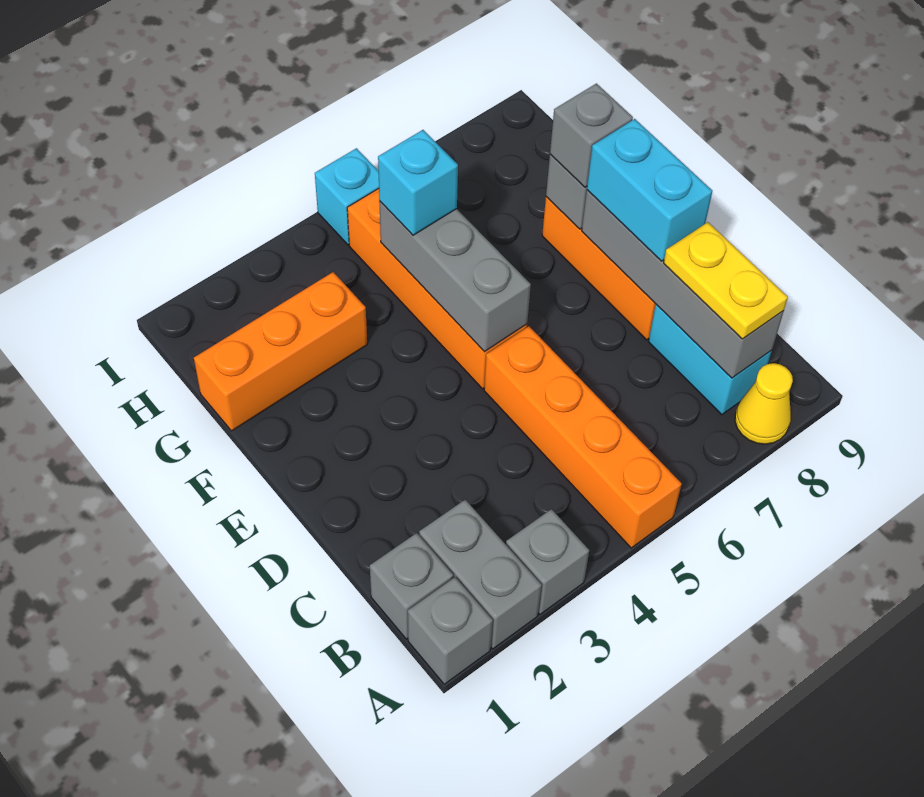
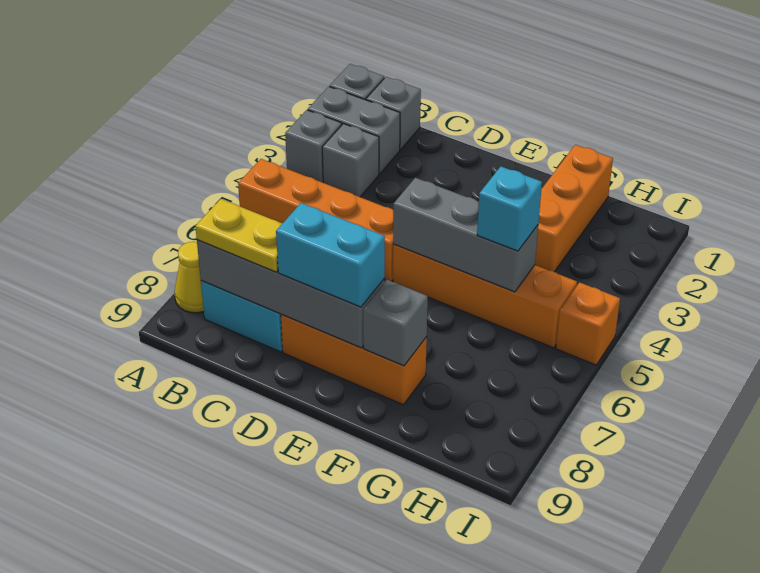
grey 1x1 brick [550,84,633,187] -> grey 1x1 brick moved to [322,124,379,197]
cyan 1x1 brick [315,148,379,245] -> orange 1x1 brick [556,282,620,365]

